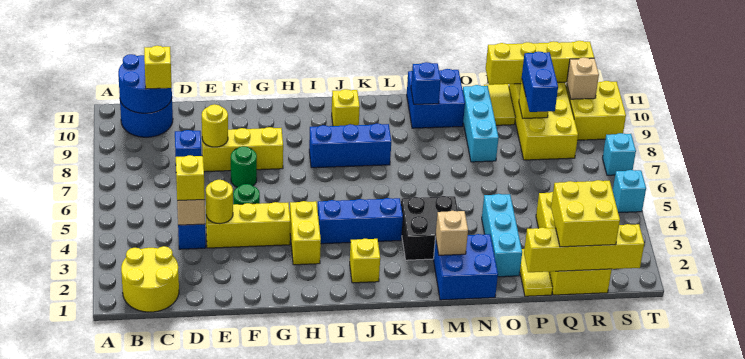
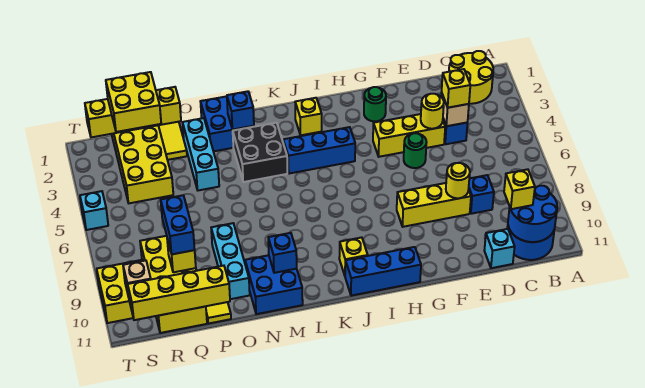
green 1x1 round brick [231,146,257,187] -> green 1x1 round brick moved to [364,87,386,121]
yellow 1x2 brick [290,201,321,265] -> none
blue 1x3 brick [309,124,391,168] -> blue 1x3 brick moved to [345,247,421,296]
tan 1x1 brick [436,211,468,255] -> blue 1x1 brick [227,91,254,130]
cyan 1x1 brick [603,133,636,175] -> cyan 1x1 brick moved to [484,229,515,268]

